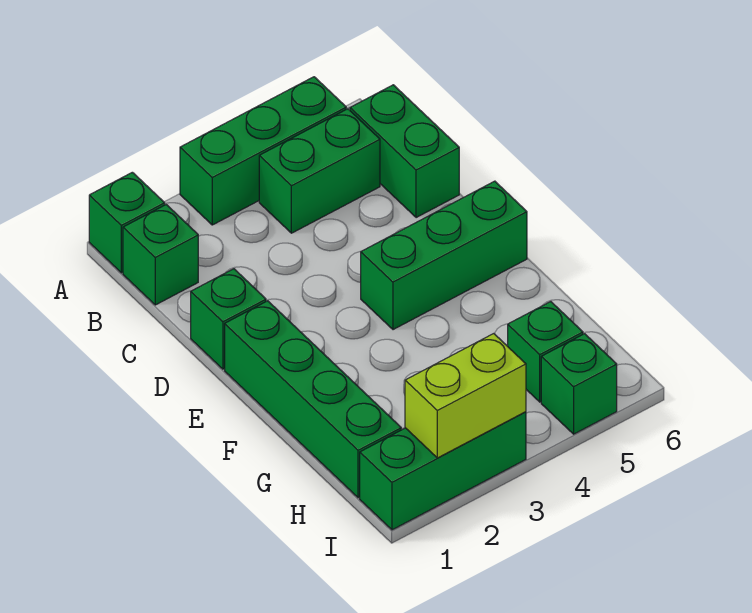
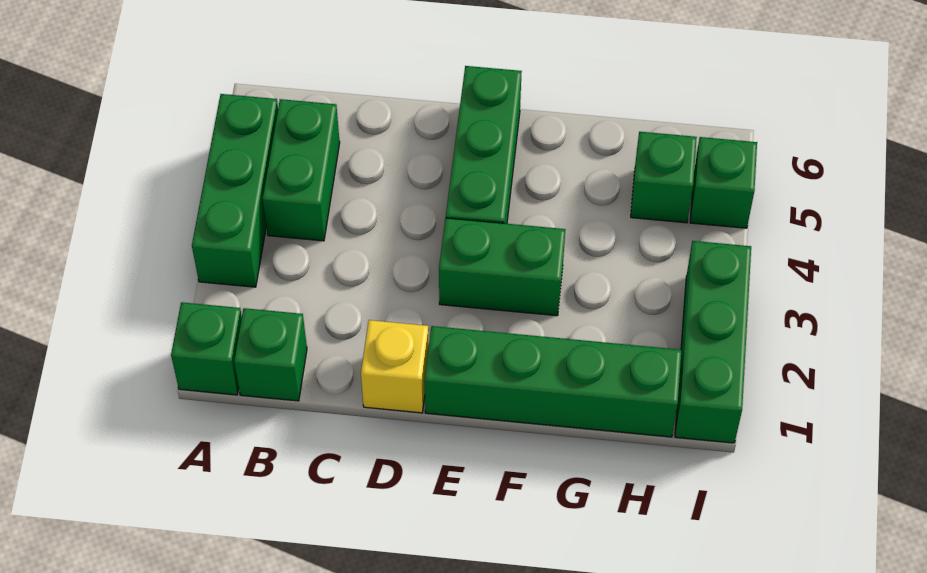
green 1x2 brick [350,85,459,218] -> green 1x2 brick moved to [439,218,565,316]
green 1x1 brick [191,269,266,369] -> yellow 1x1 brick [361,320,429,413]
lime 1x2 brick [405,334,526,458] -> none

